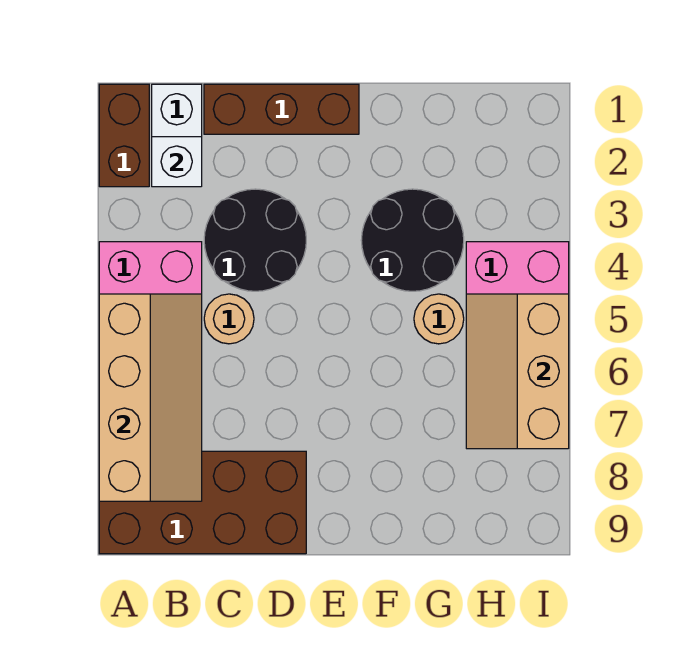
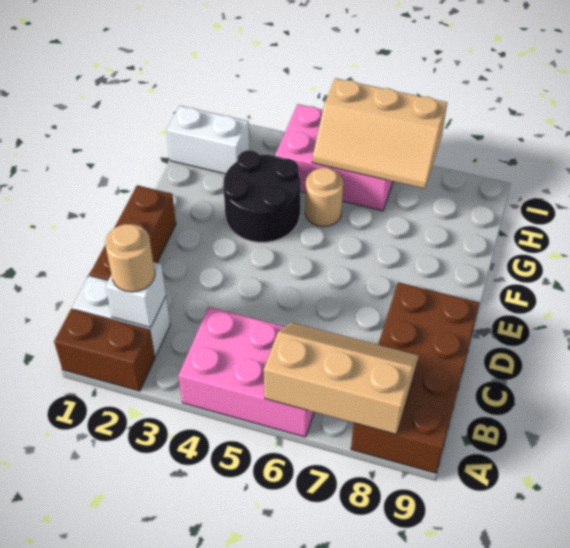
tan 2x4 slope [99,294,202,501] -> tan 2x3 slope [264,322,419,435]
black 2x2 round brick [204,189,306,291] -> none
tan 1x1 round brick [204,294,254,344] -> tan 1x1 round brick moved to [105,224,155,292]
none -> white 1x2 brick [167,106,250,174]

